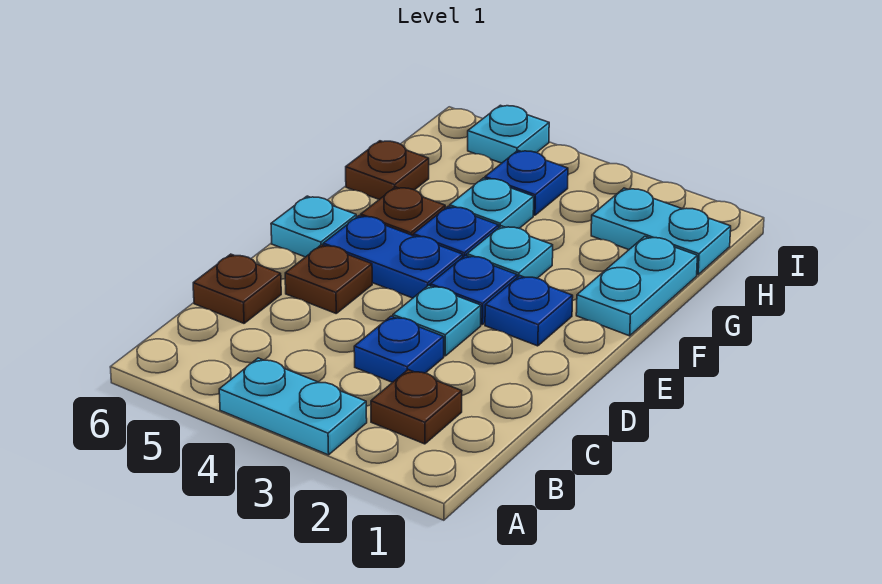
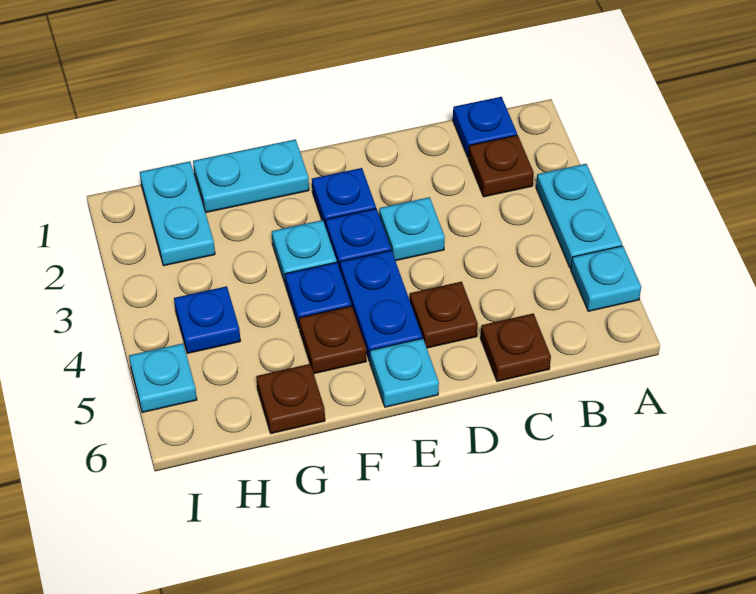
blue 1x1 plate [354,316,444,382] -> blue 1x1 plate moved to [453,97,517,157]
cyan 1x1 plate [450,178,534,228] -> cyan 1x1 plate moved to [571,246,641,311]

